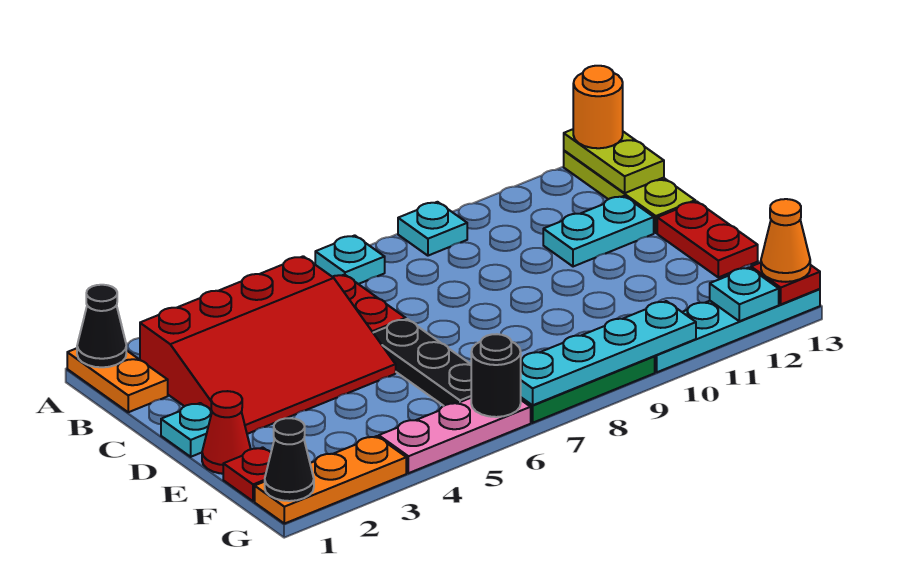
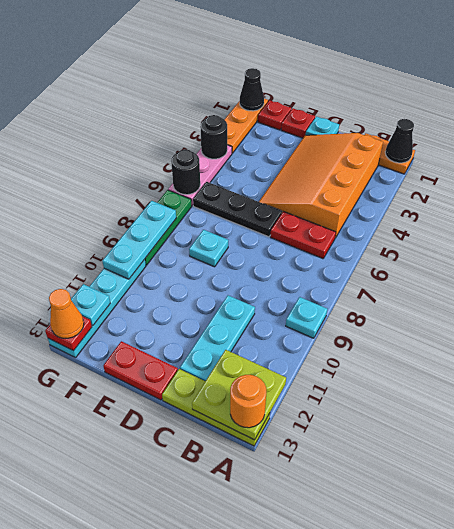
cyan 1x1 plate [315,235,385,284] -> cyan 1x1 plate moved to [189,230,228,267]
lime 1x2 plate [564,129,664,193] -> lime 2x2 plate [192,350,286,440]
red 3x4 slope [140,256,396,434] -> orange 3x4 slope [259,133,383,238]
cyan 1x2 plate [543,196,654,267] -> cyan 1x3 plate [180,295,255,381]
red 1x1 cone [202,391,251,474] -> red 1x1 plate [281,108,315,138]
none -> black 1x1 round brick [200,115,227,159]
cyan 1x4 plate [521,301,696,405] -> cyan 1x3 plate [102,201,176,279]

